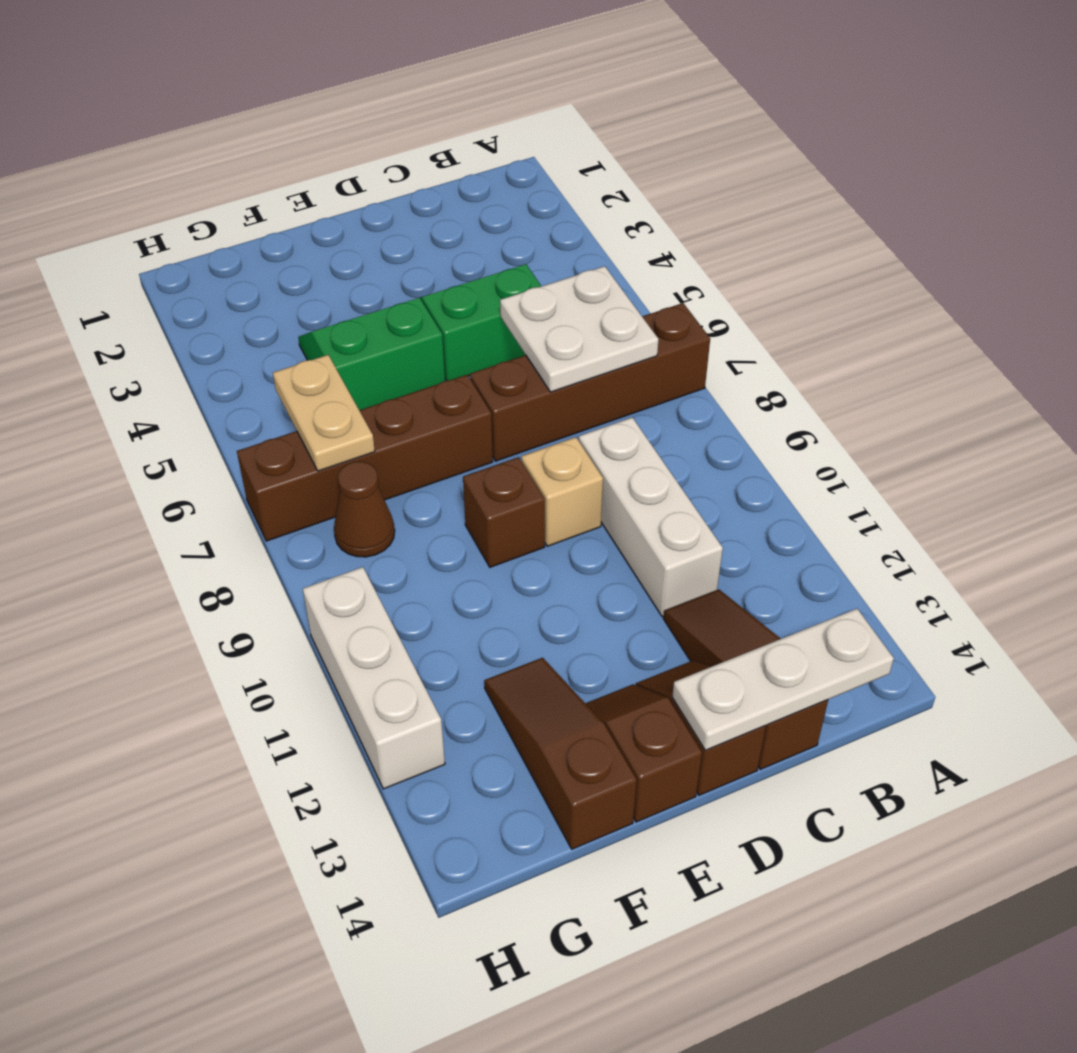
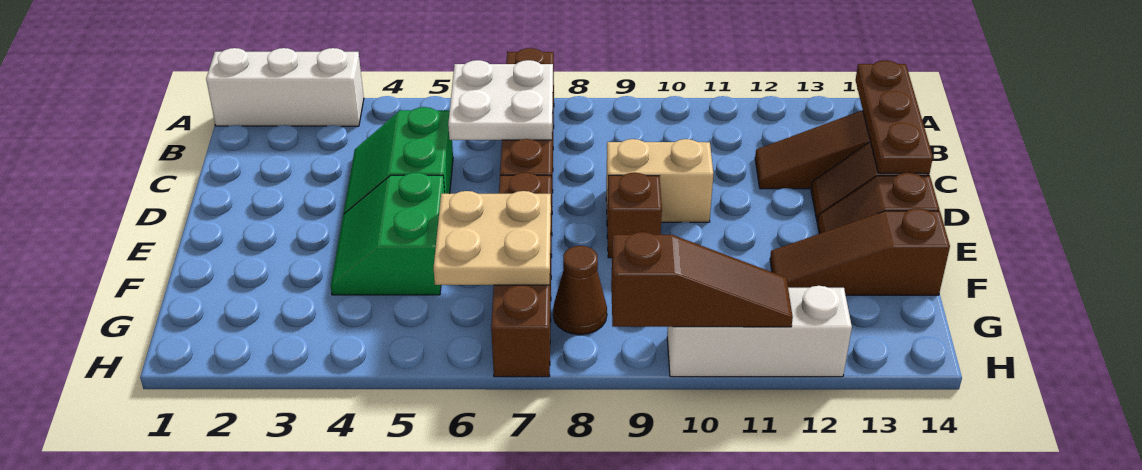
white 1x3 plate [672,609,894,750] -> brown 1x3 plate [856,60,933,173]
white 1x3 brick [579,417,723,617] -> white 1x3 brick moved to [206,48,364,126]
tan 1x1 brick [521,437,603,546] -> tan 1x2 brick [606,139,713,222]
tan 1x2 plate [273,355,375,471] -> tan 2x2 plate [434,191,551,285]
none -> brown 1x3 slope [611,232,793,327]

